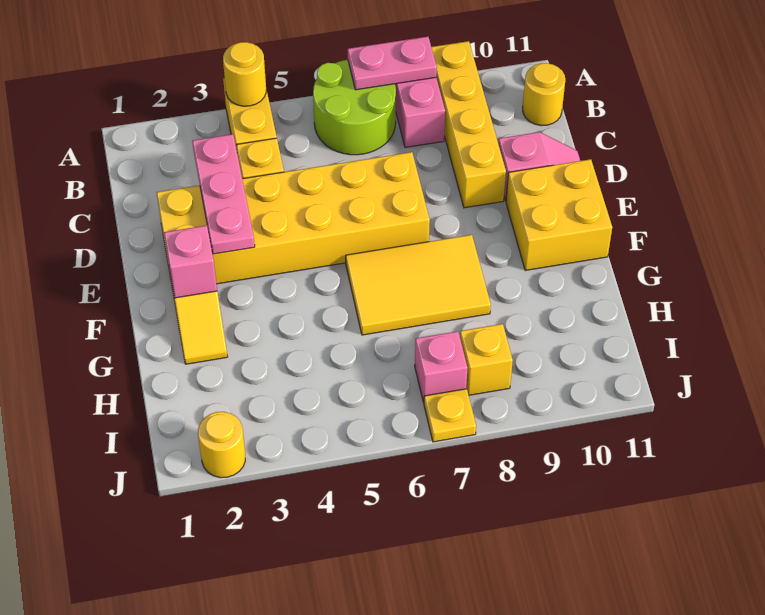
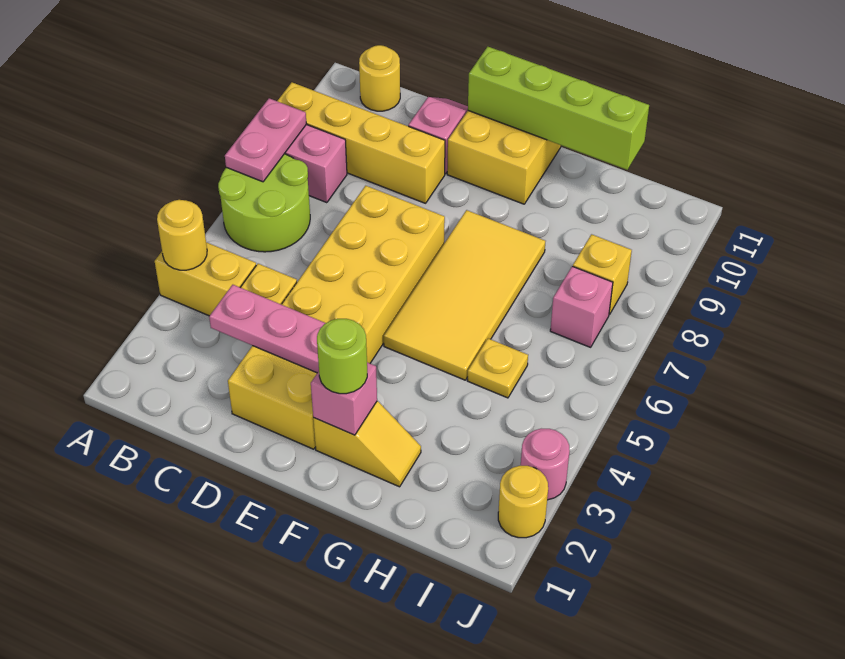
none -> lime 1x4 brick [468,47,649,170]
none -> lime 1x1 round brick [317,319,367,394]
yellow 2x3 tile [346,235,491,335] -> yellow 2x4 tile [384,210,546,380]
none -> pink 1x1 round brick [521,429,570,500]
yellow 1x1 plate [424,389,476,442] -> yellow 1x1 plate moved to [467,339,528,398]

